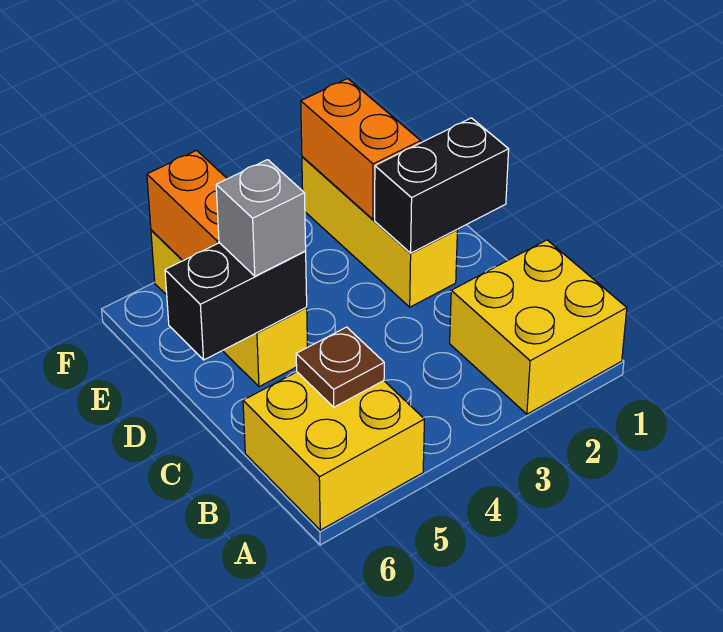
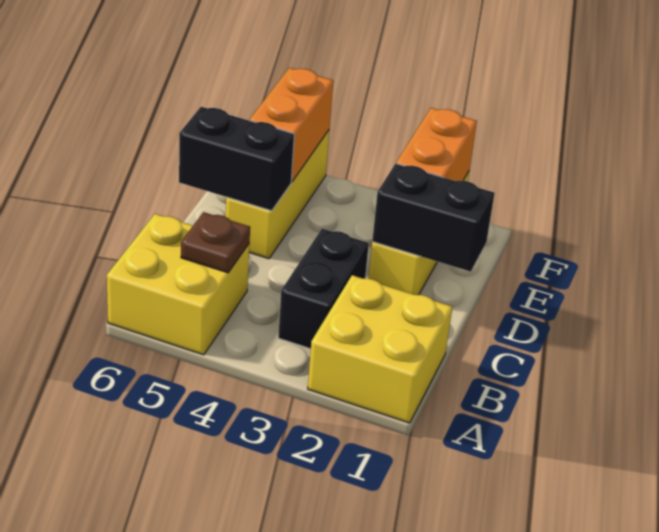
none -> black 1x2 brick [278,229,369,349]
grey 1x1 brick [216,160,306,276] -> none

